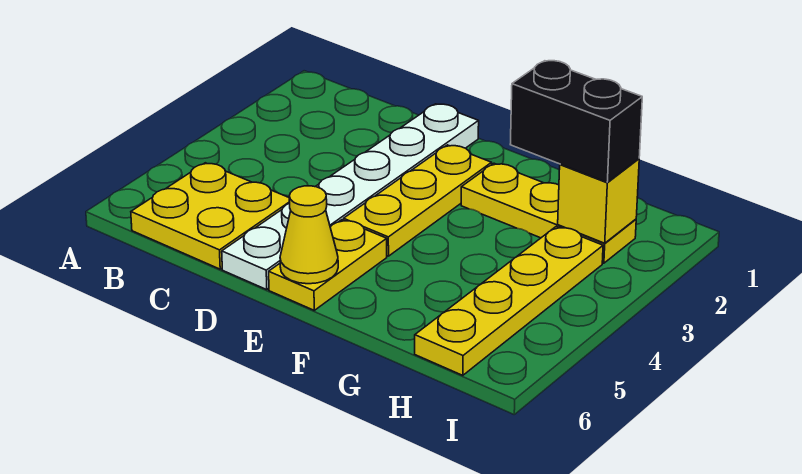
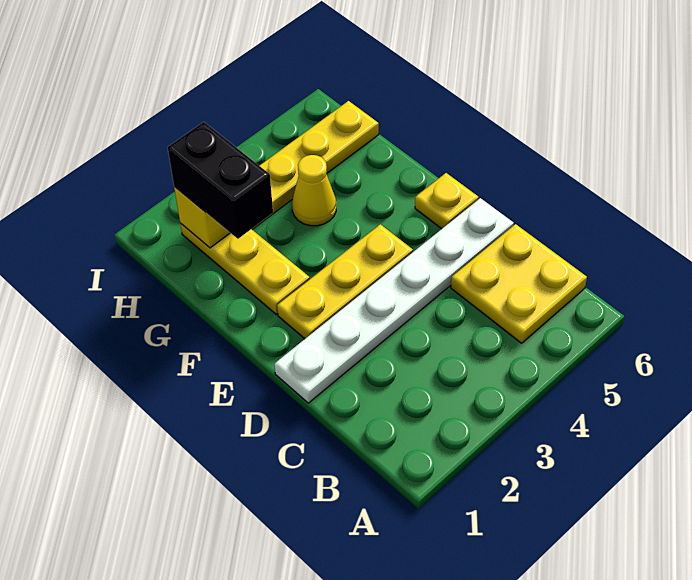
yellow 1x2 plate [269,220,387,310] -> yellow 1x1 plate [415,173,479,229]
yellow 1x1 cone [280,186,338,284] -> yellow 1x1 cone moved to [292,155,336,226]

